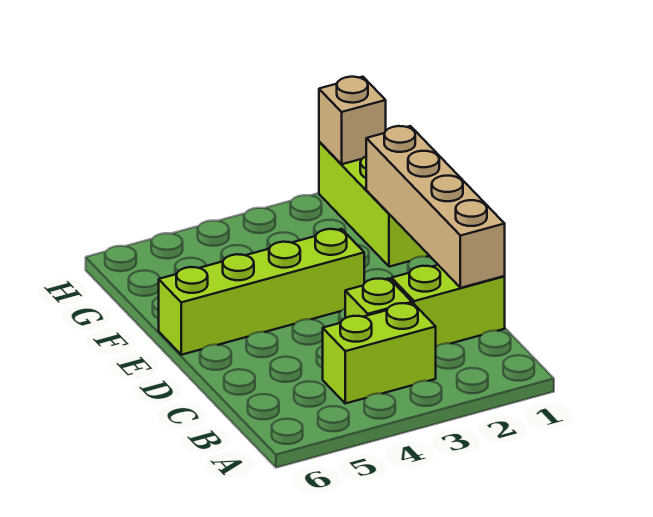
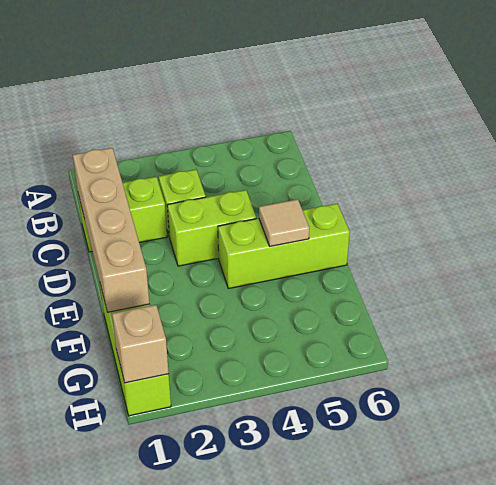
lime 1x2 brick [323,303,436,403] -> lime 1x2 brick moved to [167,190,256,266]
lime 1x4 brick [159,229,364,355] -> lime 1x3 brick [218,204,350,289]
none -> tan 1x1 tile [259,199,309,246]

